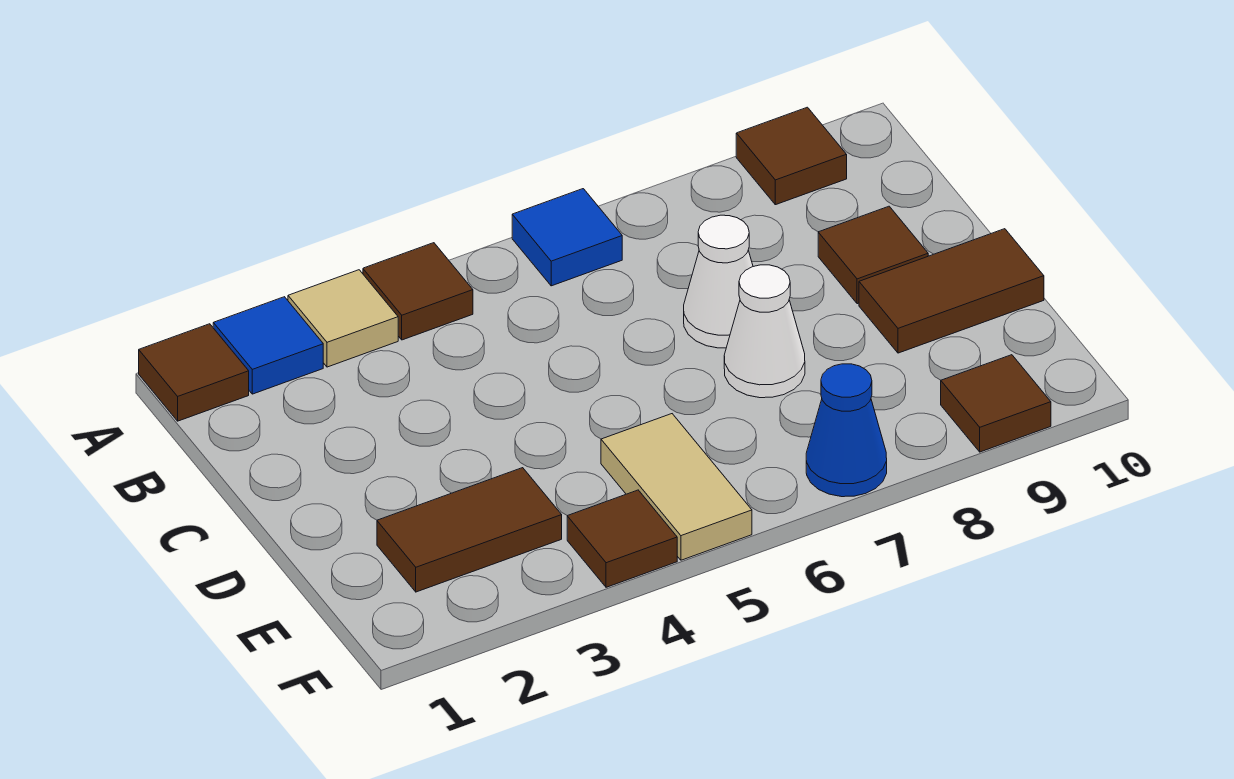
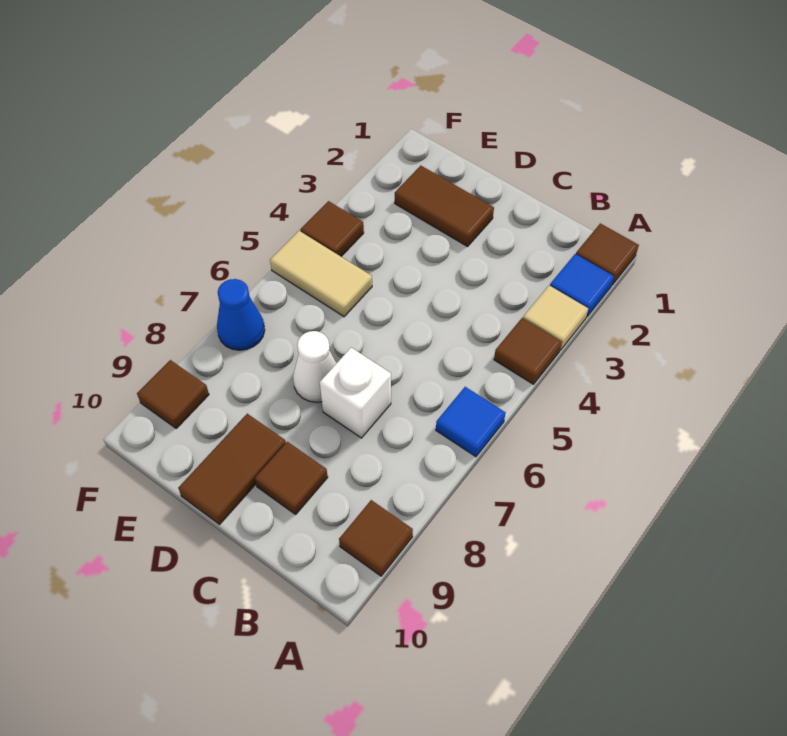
white 1x1 cone [684,215,753,348] -> white 1x1 brick [320,348,391,438]
brown 1x2 tile [377,468,562,592] -> brown 1x2 tile turned to [395,166,494,247]

